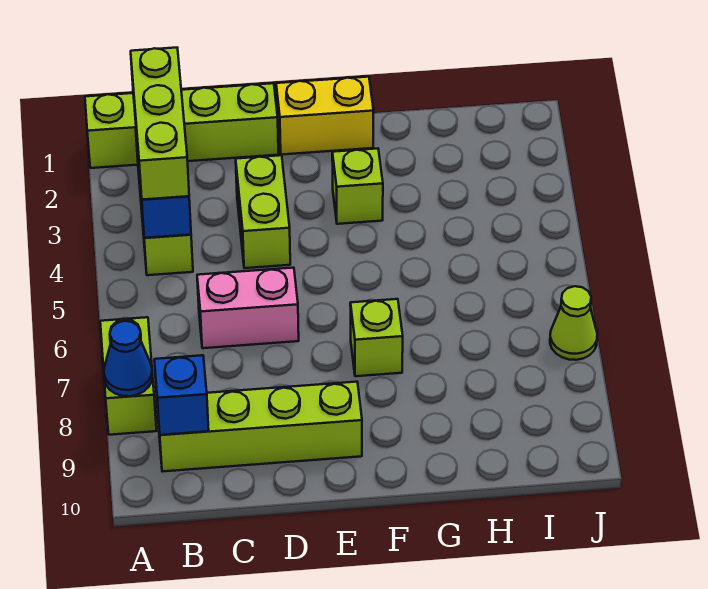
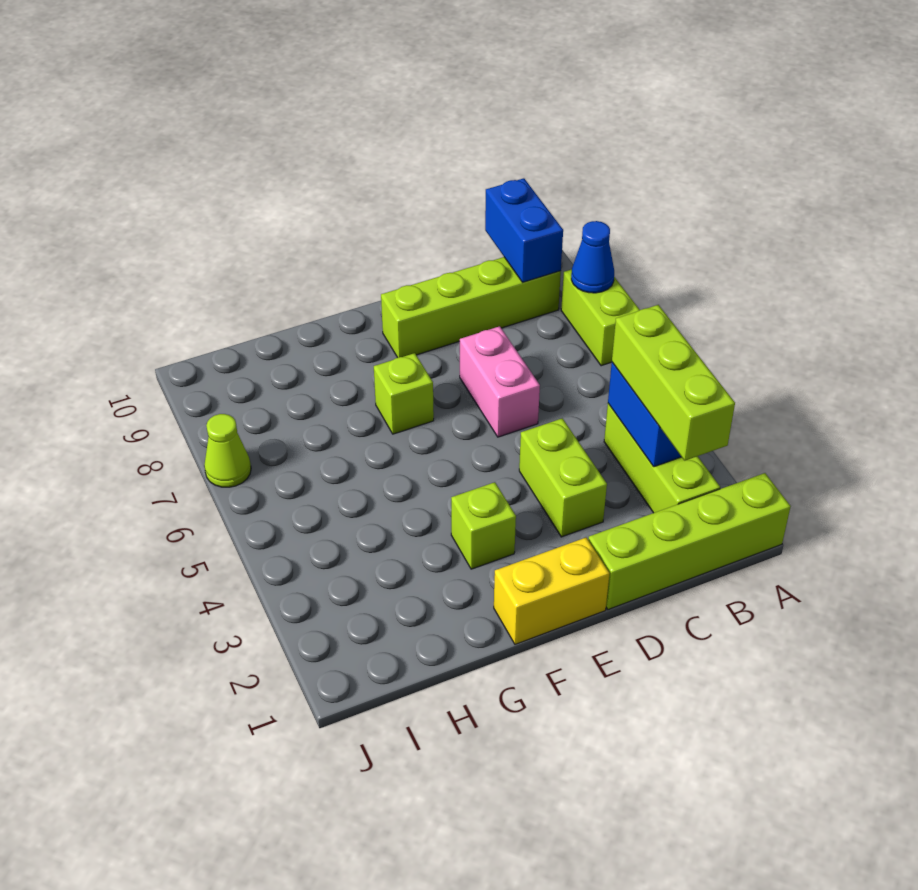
blue 1x1 brick [154,355,209,435] -> blue 1x2 brick [485,178,563,282]
pink 1x2 brick [197,268,299,348] -> pink 1x2 brick turned to [460,326,540,437]

